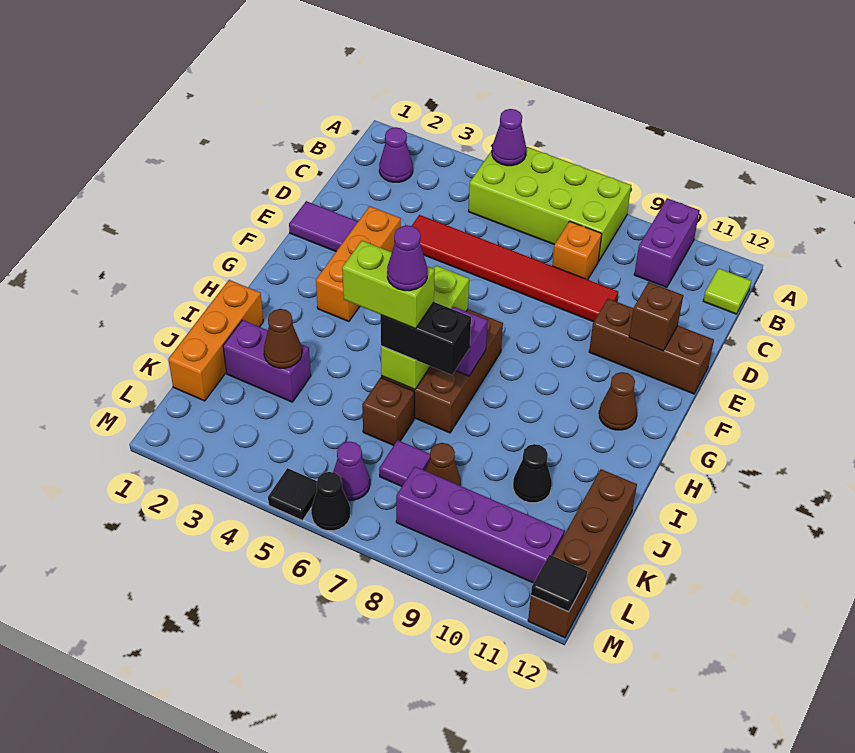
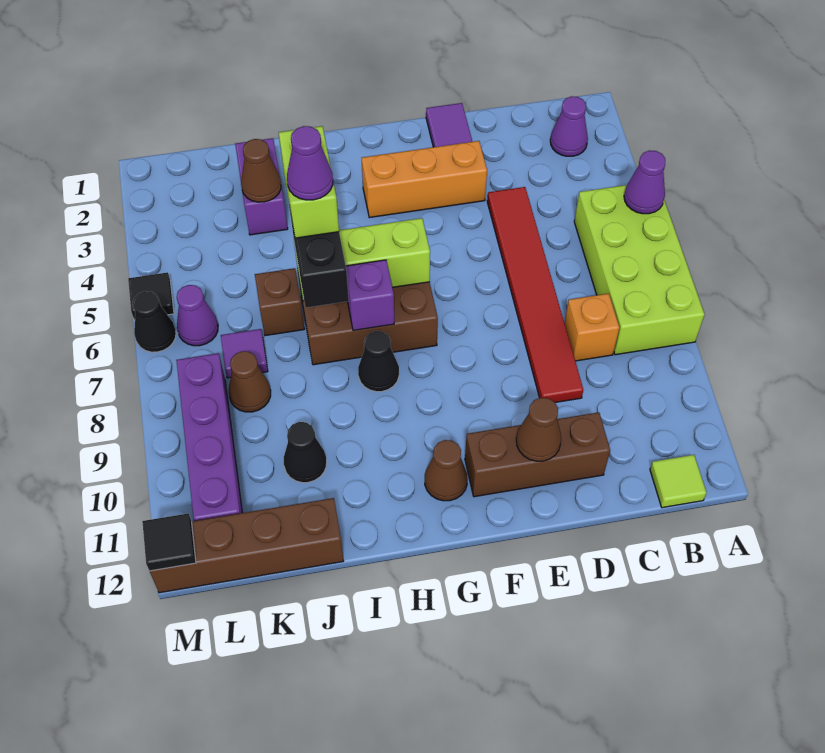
purple 1x2 brick [634,198,700,288] -> none
brown 1x3 brick [589,299,714,394] -> brown 1x3 brick turned to [465,412,610,497]
brown 1x1 brick [629,282,683,351] -> brown 1x1 cone [516,398,561,461]
none -> black 1x1 cone [358,331,399,392]
orange 1x3 brick [168,280,263,401] -> none

